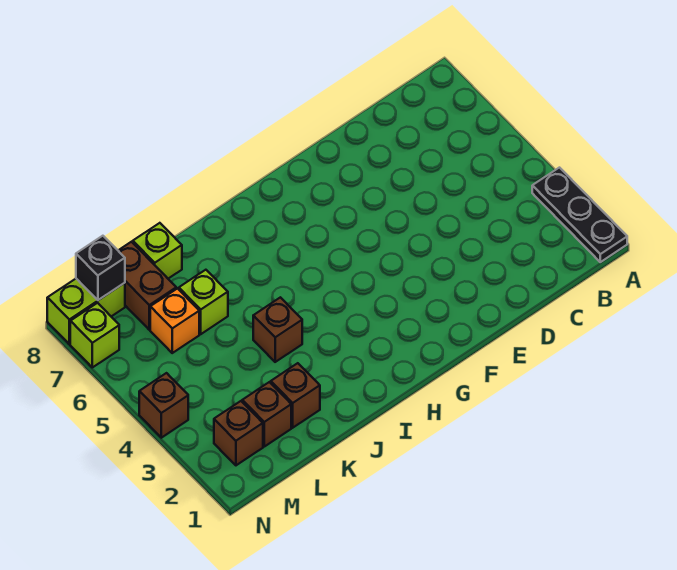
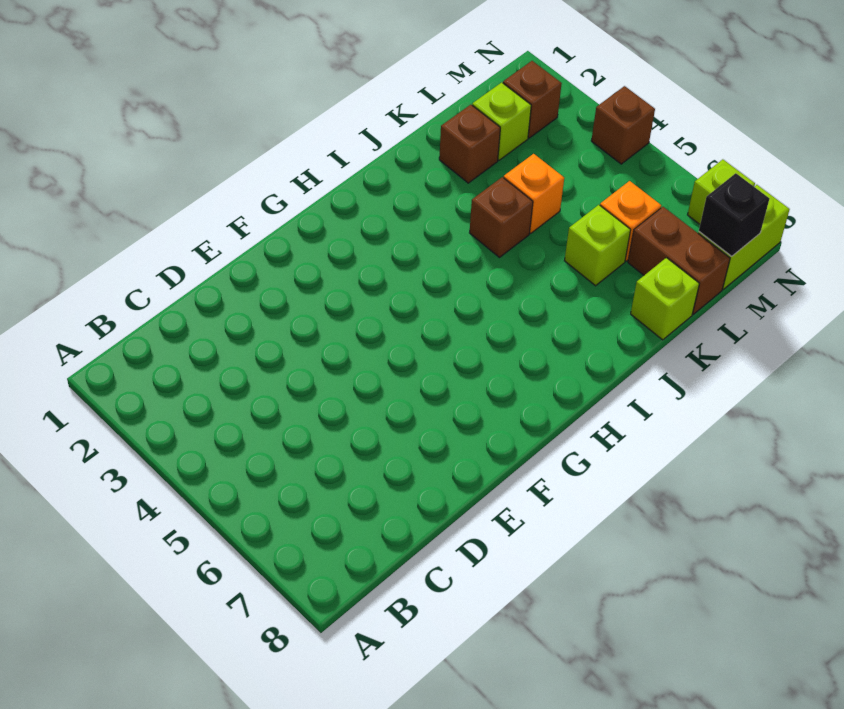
black 1x3 plate [532,168,627,262] -> none
none -> orange 1x1 brick [504,154,564,233]
brown 1x1 brick [242,382,291,447] -> lime 1x1 brick [472,82,531,160]

